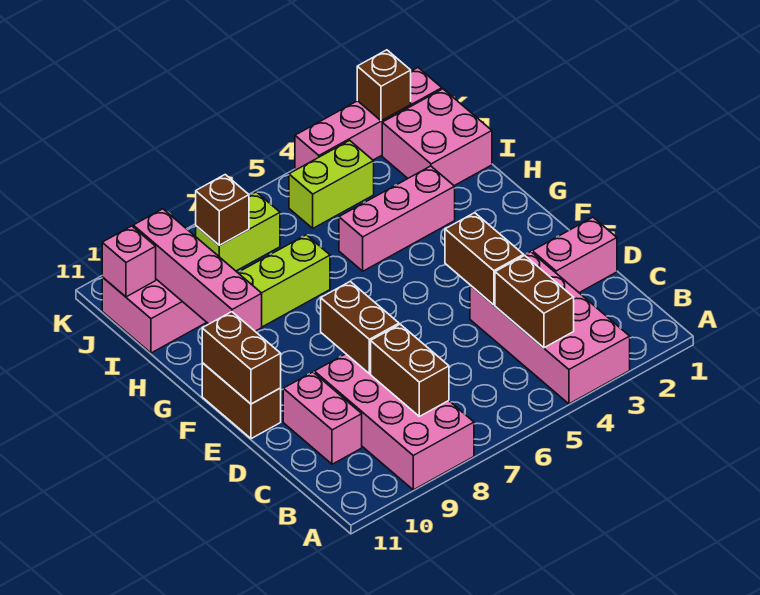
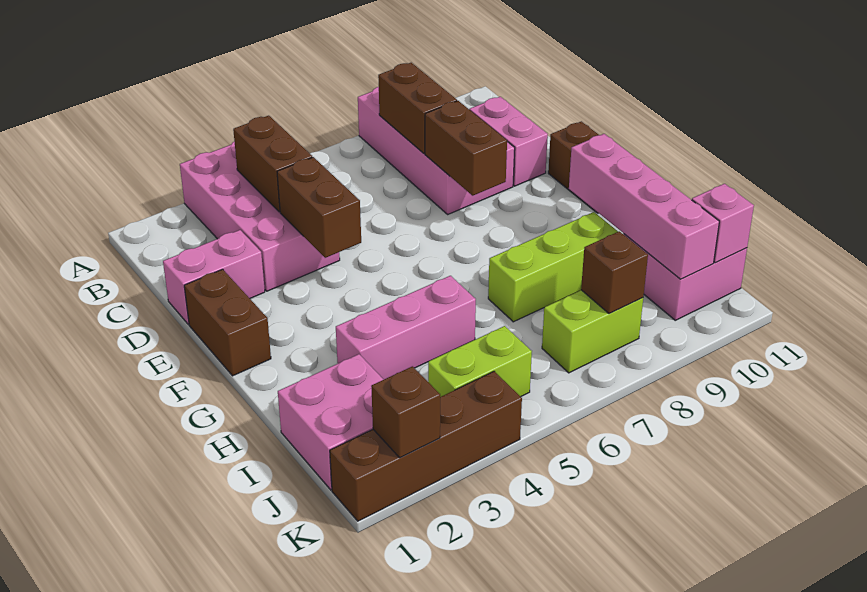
brown 1x2 brick [202,312,281,404] -> brown 1x2 brick moved to [184,269,271,376]
pink 1x4 brick [295,68,442,170] -> brown 1x4 brick [330,371,522,521]

